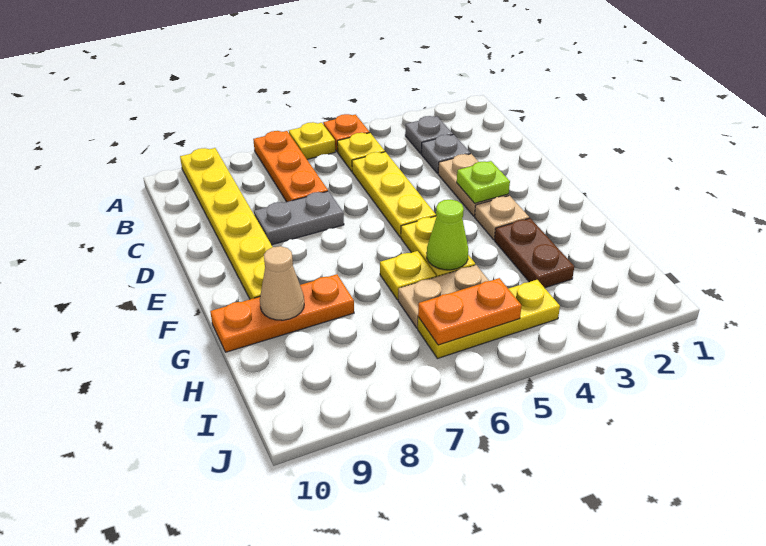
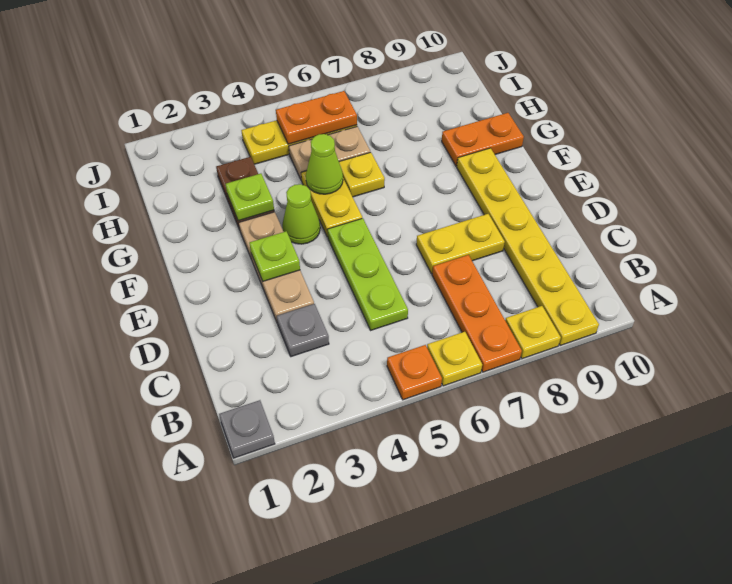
grey 1x1 plate [405,116,453,154] -> grey 1x1 plate moved to [219,400,275,458]
yellow 1x1 plate [337,133,385,171] -> yellow 1x1 plate moved to [505,306,561,359]
yellow 1x3 plate [352,152,436,237] -> lime 1x3 plate [327,218,408,330]
grey 1x2 plate [254,191,344,245] -> yellow 1x2 plate [416,214,505,274]
none -> lime 1x1 cone [282,184,320,244]
none -> lime 1x1 plate [226,174,274,221]
orange 1x3 plate [210,274,354,352] -> orange 1x2 plate [442,113,524,166]
tan 1x1 cone [260,246,304,320] -> none

